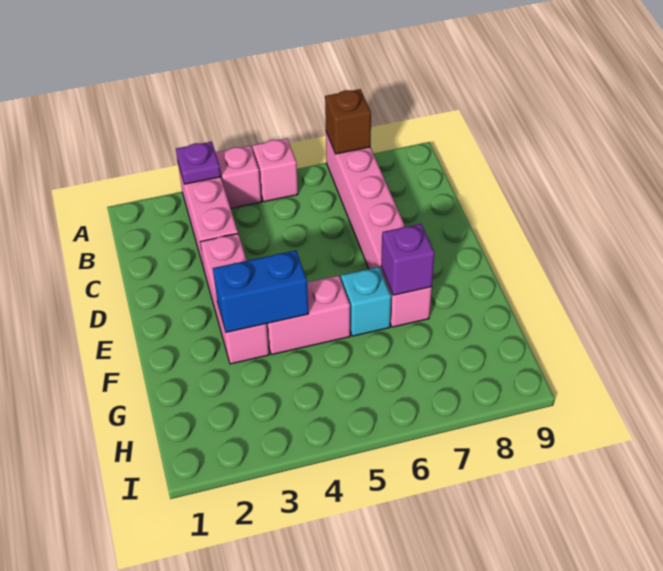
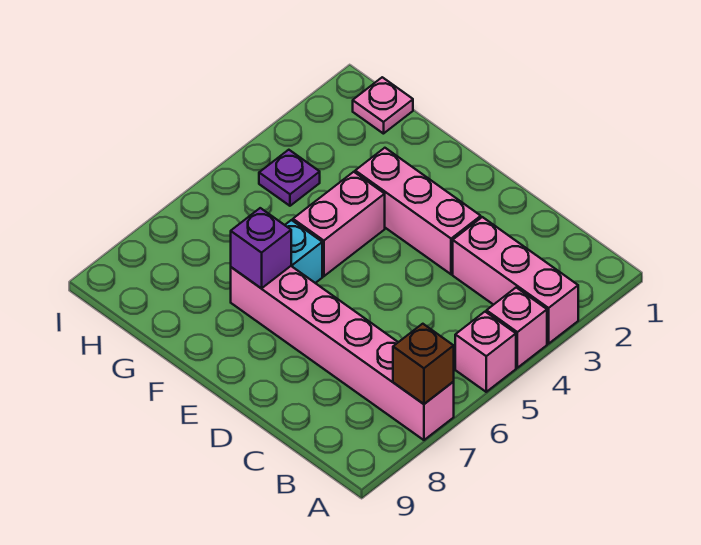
purple 1x1 plate [176,142,221,184] -> purple 1x1 plate moved to [259,150,320,206]
blue 1x2 brick [213,250,309,332] -> none
none -> pink 1x1 plate [353,77,413,134]

